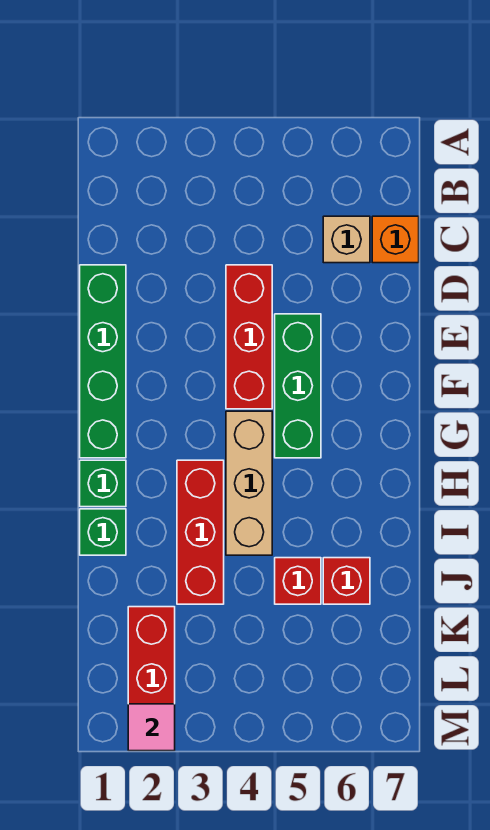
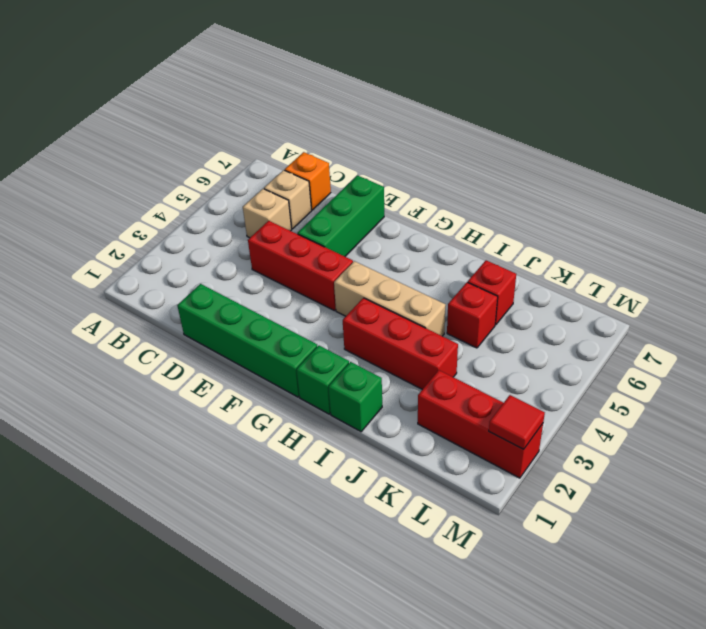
none -> tan 1x1 brick [243,189,292,238]
green 1x3 brick [275,314,321,458] -> green 1x3 brick turned to [297,176,384,256]
pink 1x1 tile [128,704,175,751] -> red 1x1 tile [489,395,545,449]

